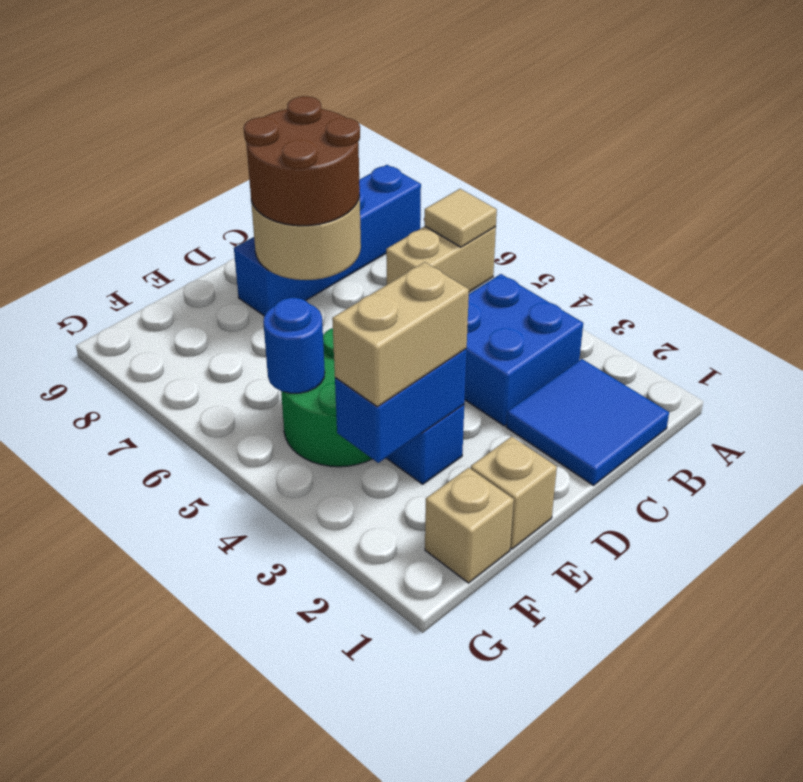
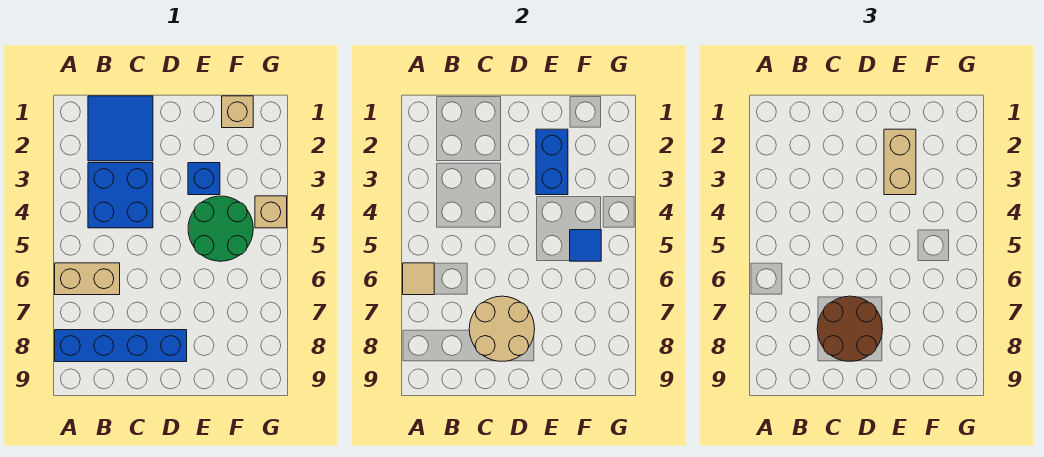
tan 1x1 brick [471,436,557,549] -> tan 1x1 brick moved to [255,196,287,228]
blue 1x2 brick [335,349,467,463] -> blue 1x2 brick turned to [536,129,568,195]
tan 1x2 brick [332,262,469,407] -> tan 1x2 brick turned to [884,129,916,195]
blue 1x1 round brick [263,298,325,393] -> blue 1x1 tile [570,230,601,261]

